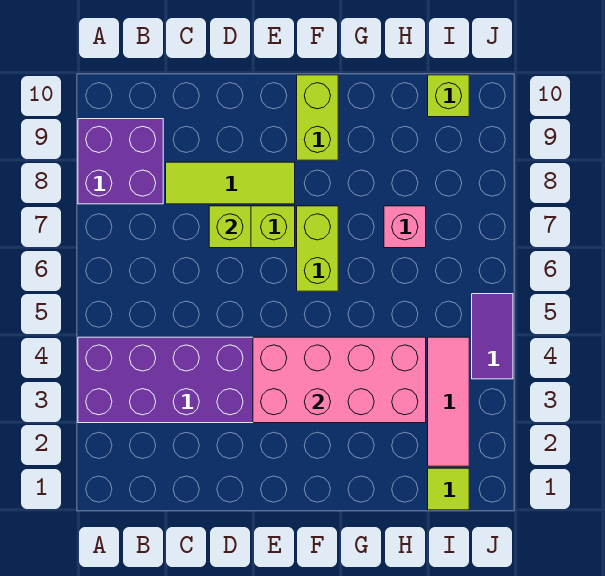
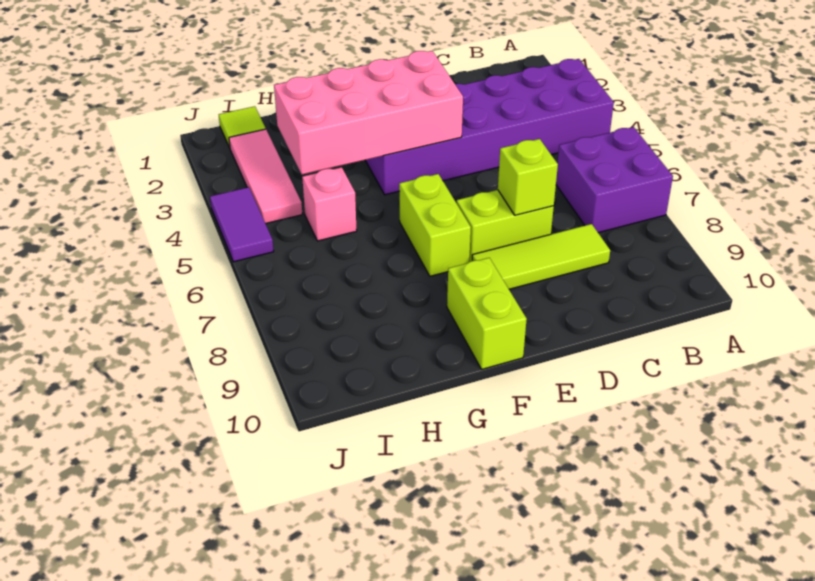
purple 2x2 brick [78,119,163,204] -> purple 2x2 brick moved to [556,127,673,233]
pink 1x1 brick [384,206,426,248] -> pink 1x1 brick moved to [302,167,357,241]
lime 1x1 brick [428,75,469,117] -> none

